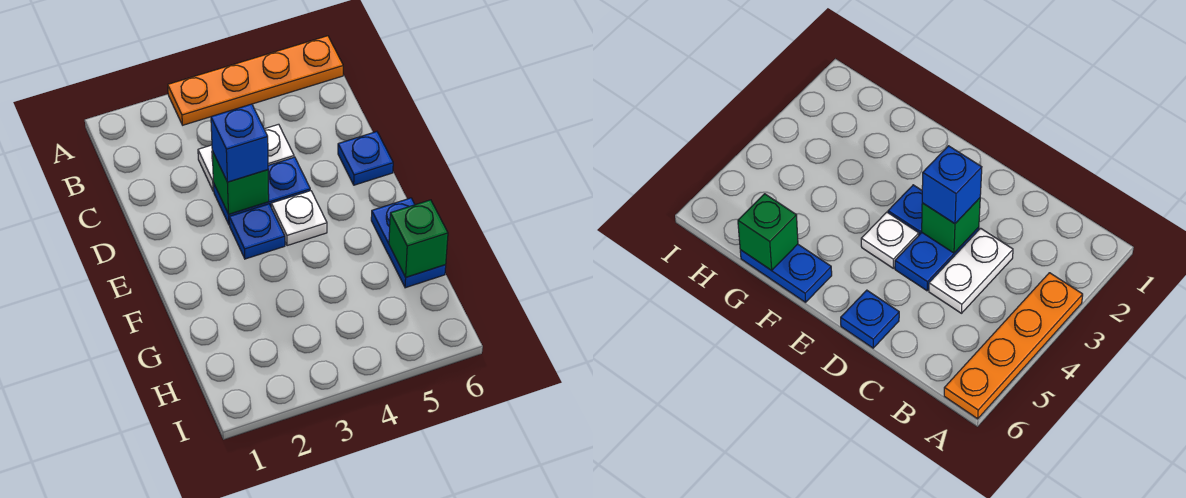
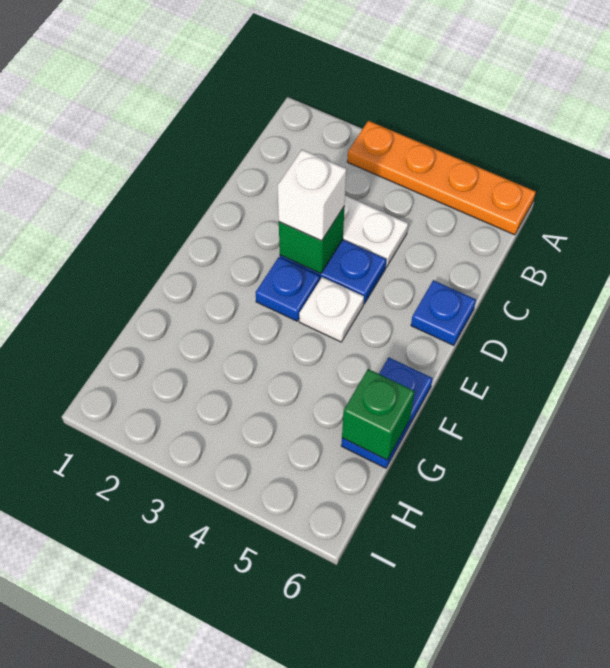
blue 1x1 brick [211,104,268,182] -> white 1x1 brick [278,150,346,241]

